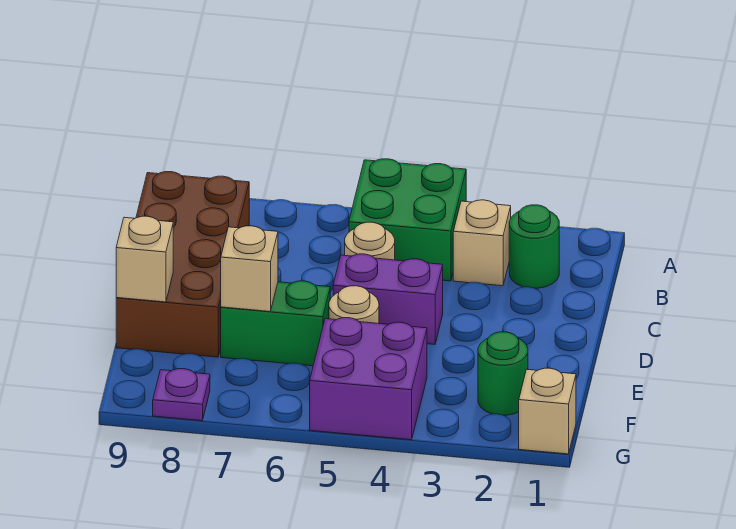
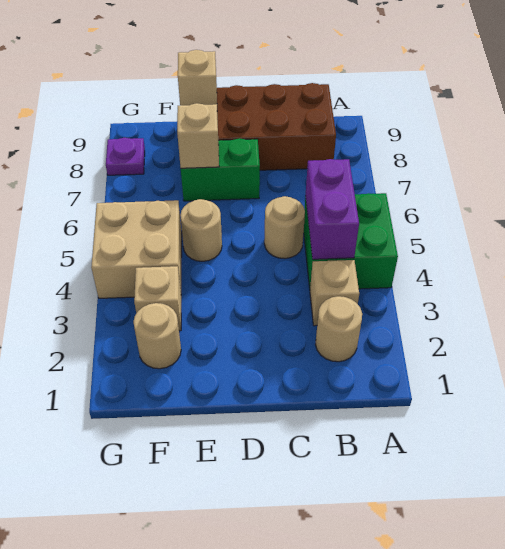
green 1x1 round brick [509,205,559,288] -> tan 1x1 round brick [315,296,362,362]
purple 1x2 brick [333,254,443,344] -> purple 1x2 brick moved to [305,159,359,259]
green 1x2 brick [221,281,330,366] -> green 1x2 brick turned to [181,138,260,201]
green 1x1 round brick [478,332,528,415] -> tan 1x1 round brick [134,303,181,369]
purple 2x2 brick [310,318,427,440] -> tan 2x2 brick [91,200,182,298]
tan 1x1 brick [519,368,576,454] -> tan 1x1 brick moved to [134,266,181,331]

